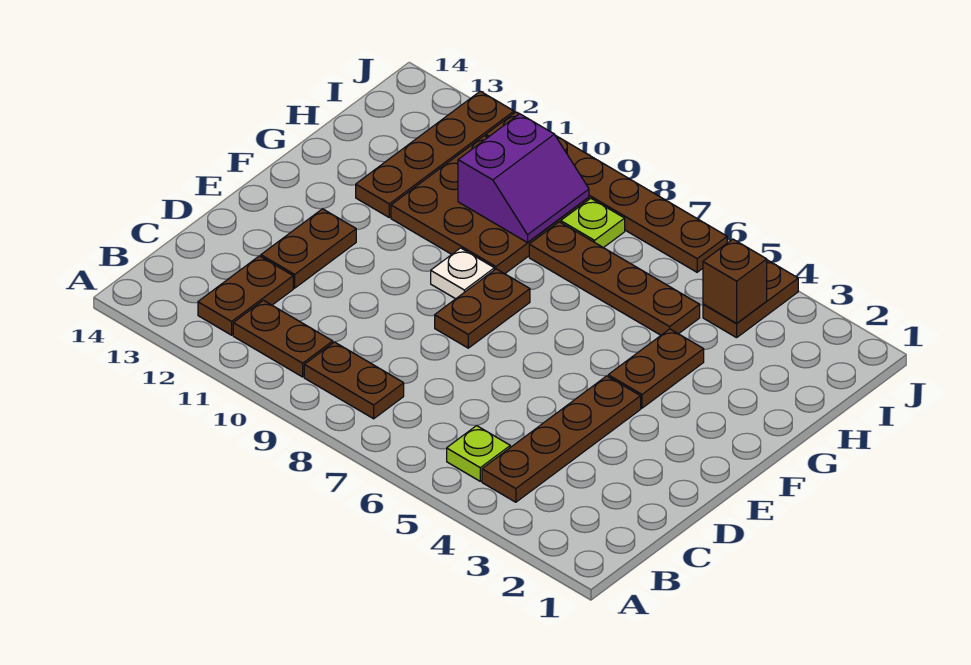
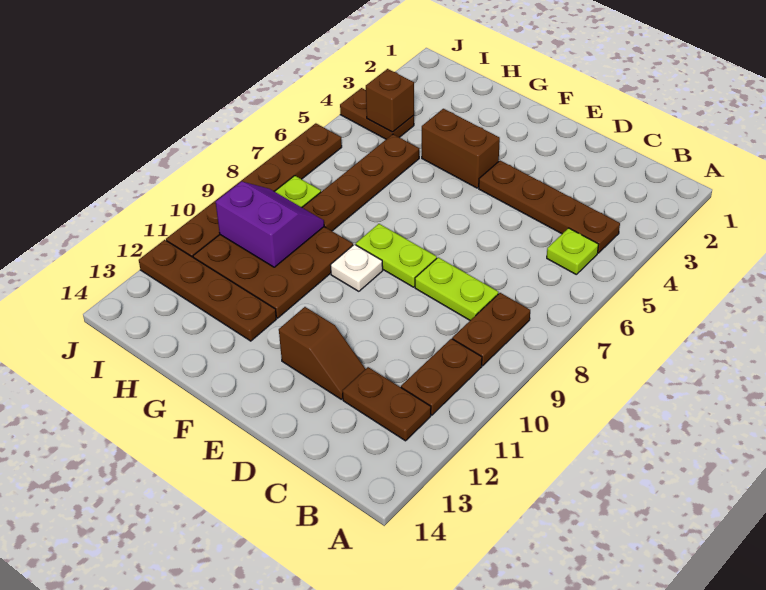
none -> lime 1x2 plate [415,257,498,320]
brown 1x2 plate [261,209,356,288] -> brown 1x2 slope [279,307,365,399]
brown 1x2 plate [435,269,530,348] -> lime 1x2 plate [356,224,437,287]
brown 1x2 plate [608,329,704,408] -> brown 1x2 brick [422,109,500,188]

